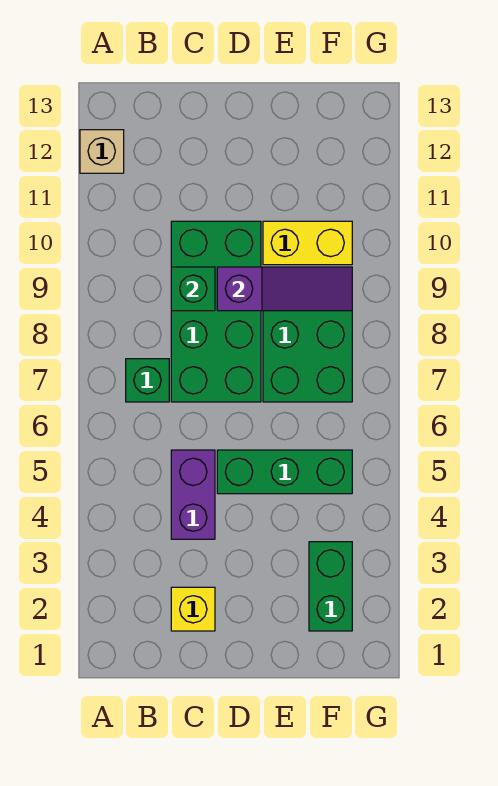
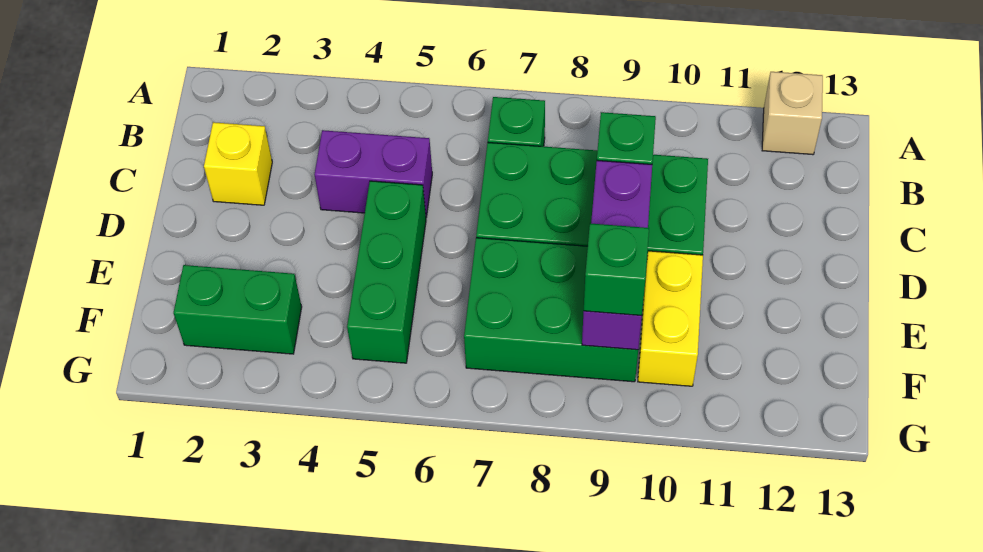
purple 1x3 slope [217,267,352,311] -> purple 1x3 brick [582,160,652,350]
none -> green 1x1 brick [584,223,649,316]

